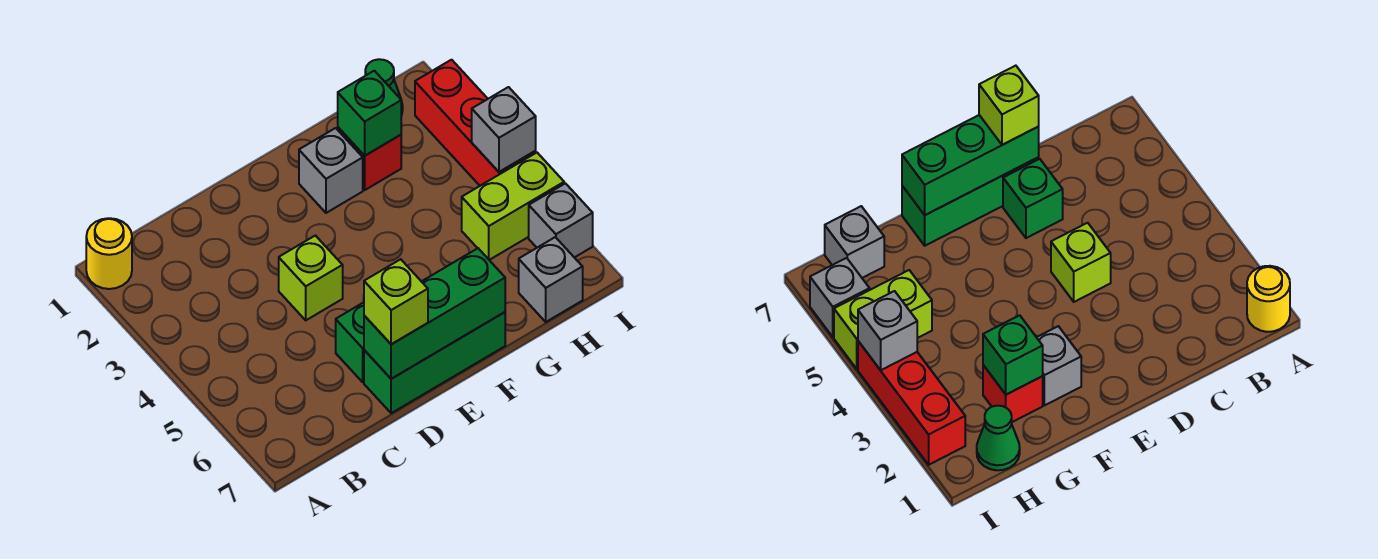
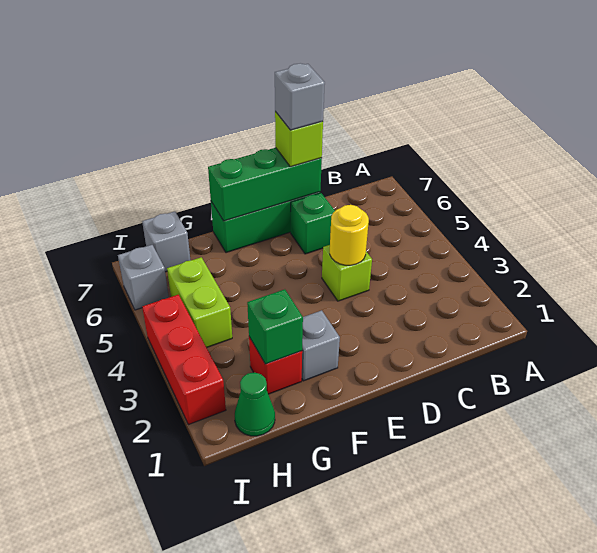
yellow 1x1 round brick [86,218,132,289] -> yellow 1x1 round brick moved to [330,205,369,265]
lime 1x2 brick [462,153,564,260] -> lime 1x2 brick turned to [167,257,232,348]
grey 1x1 brick [472,87,536,172] -> grey 1x1 brick moved to [275,63,325,130]

